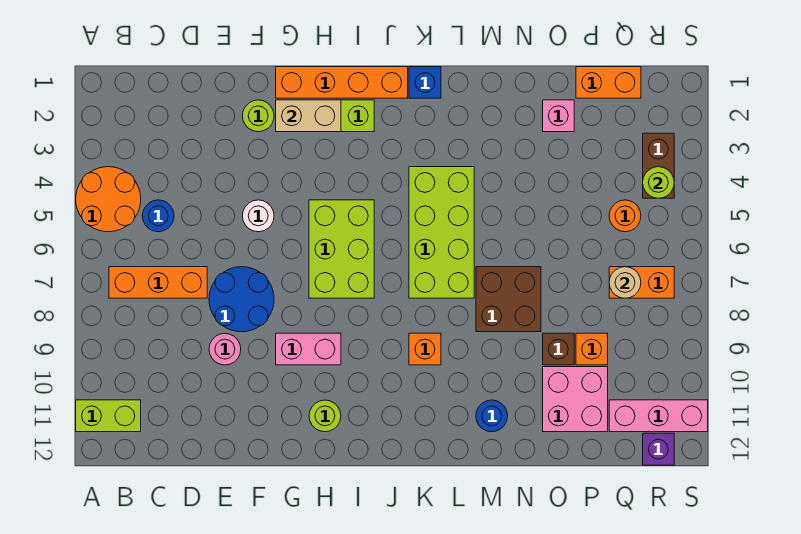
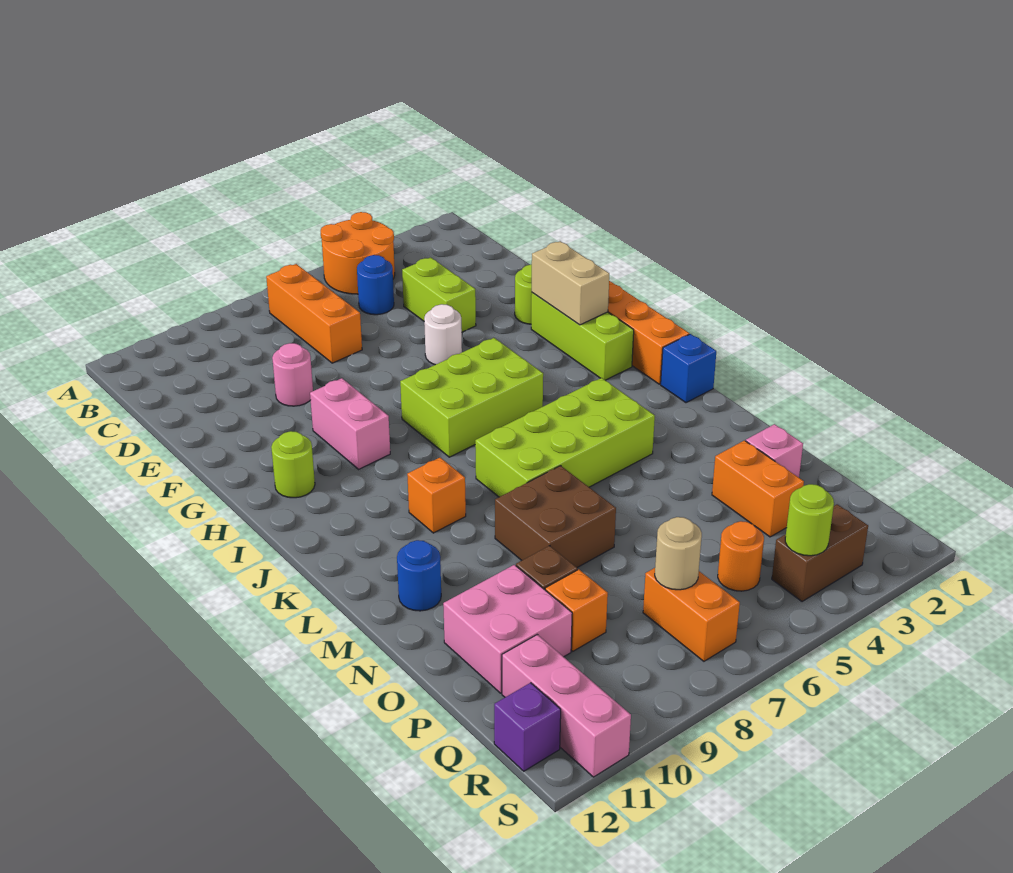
lime 1x2 brick [76,400,141,432] -> lime 1x2 brick moved to [402,257,476,332]
blue 2x2 round brick [209,267,274,332] -> none
orange 1x2 brick [576,67,641,98] -> orange 1x2 brick moved to [712,440,804,537]

